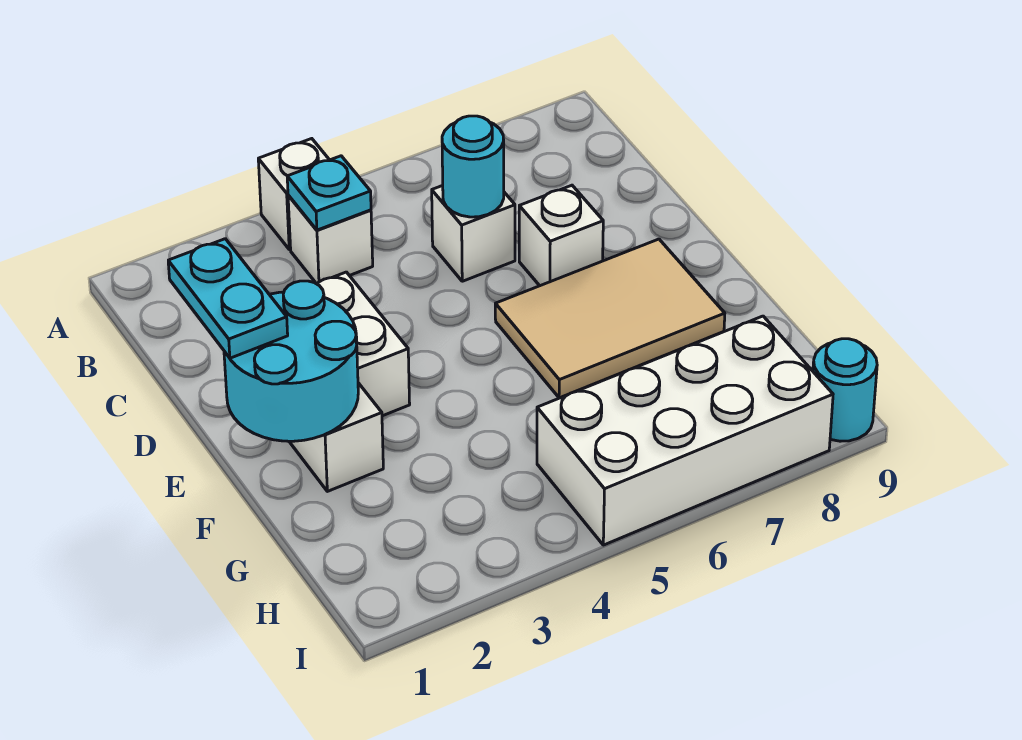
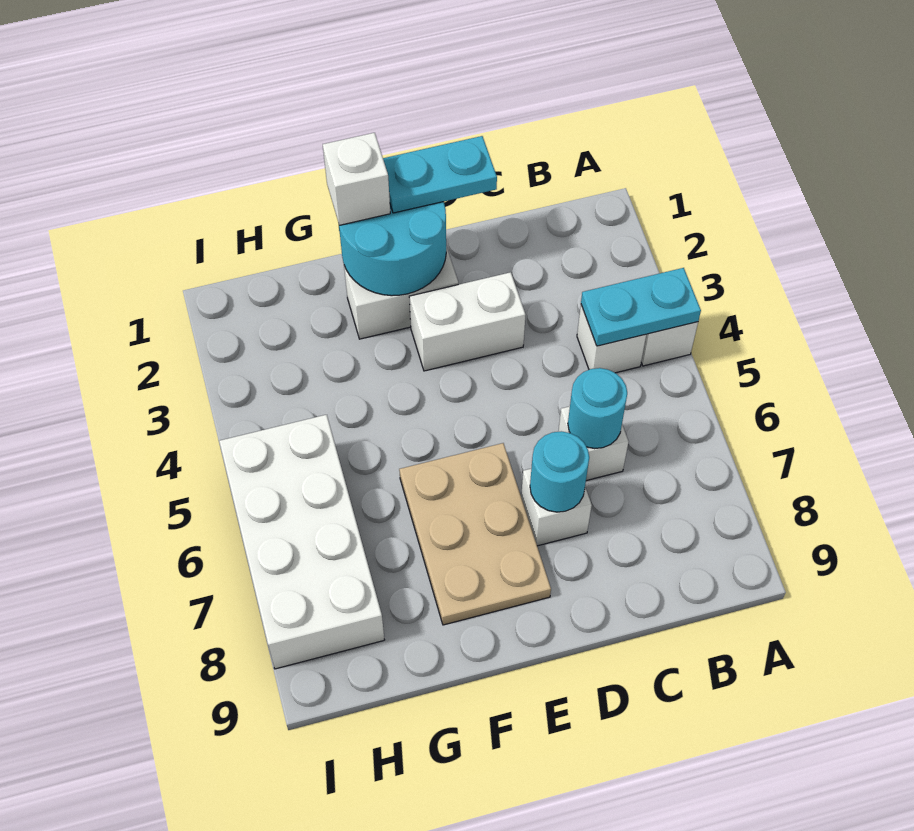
cyan 1x1 plate [287,156,371,230] -> cyan 1x2 plate [581,268,701,346]
tan 2x3 tile [495,239,725,398] -> tan 2x3 plate [399,443,551,625]
none -> white 1x1 brick [323,133,390,225]
cyan 1x1 round brick [813,339,877,441] -> cyan 1x1 round brick moved to [530,431,589,512]

